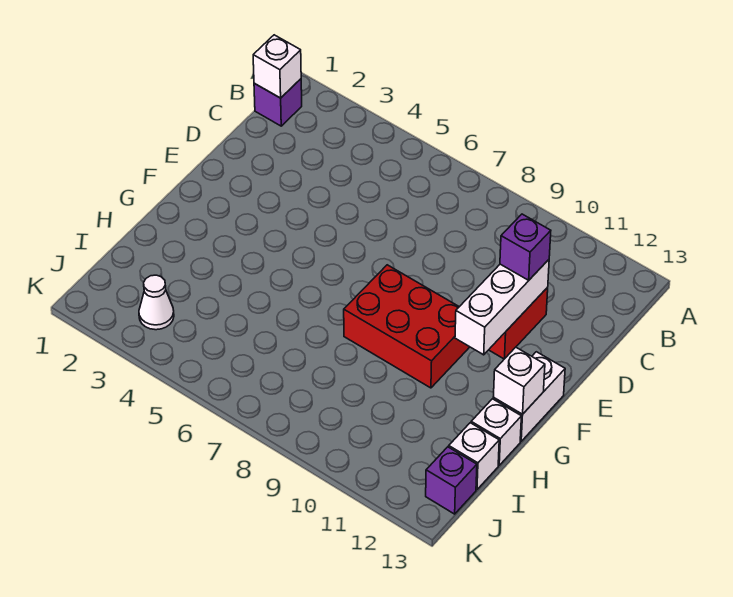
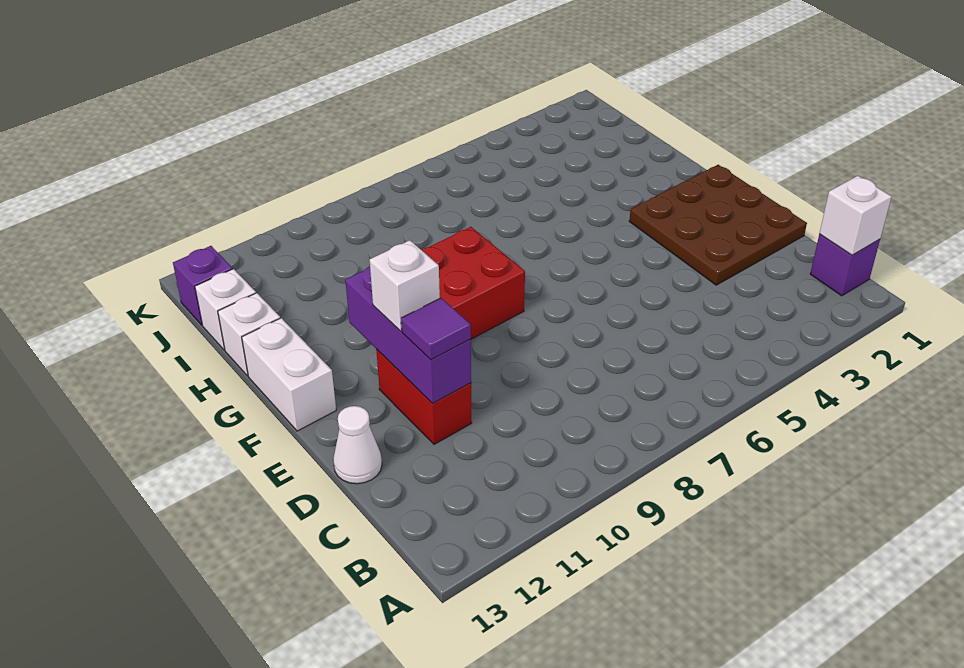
none -> brown 3x3 plate [629,165,807,285]
white 1x3 brick [455,260,549,355] -> purple 1x3 brick [345,266,471,403]
purple 1x1 brick [500,214,551,280] -> purple 1x1 tile [401,298,471,360]
white 1x1 brick [494,347,545,414] -> white 1x1 brick moved to [370,240,440,331]
white 1x1 cone [139,275,174,330] -> white 1x1 cone moved to [333,406,382,484]

